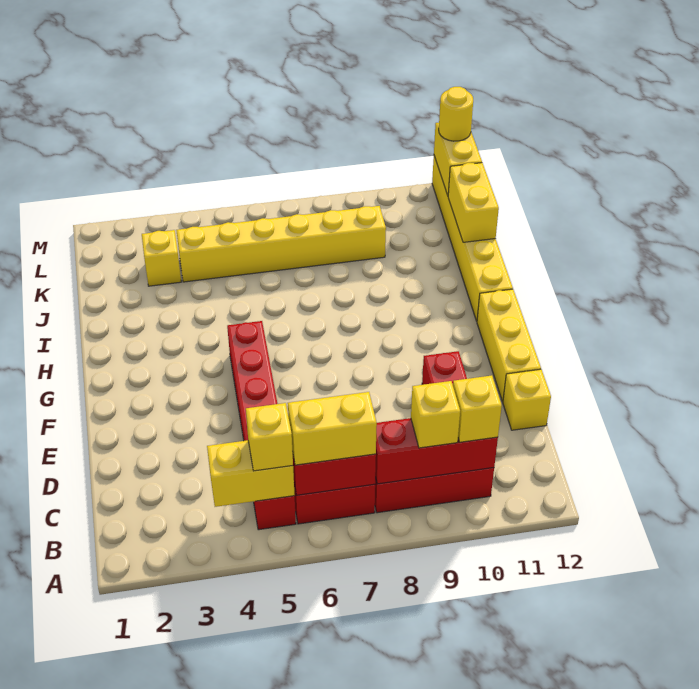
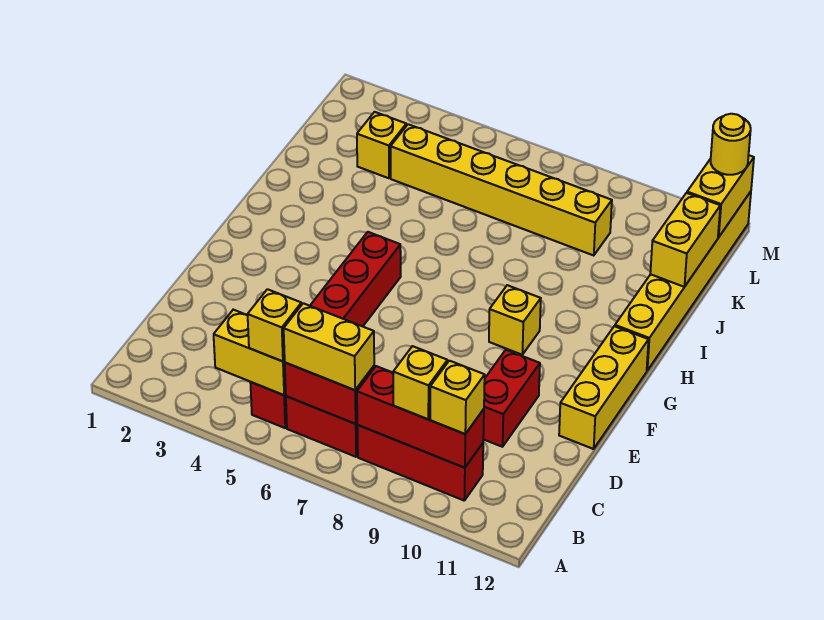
yellow 1x1 brick [503,369,551,430] -> yellow 1x1 brick moved to [489,285,541,355]

